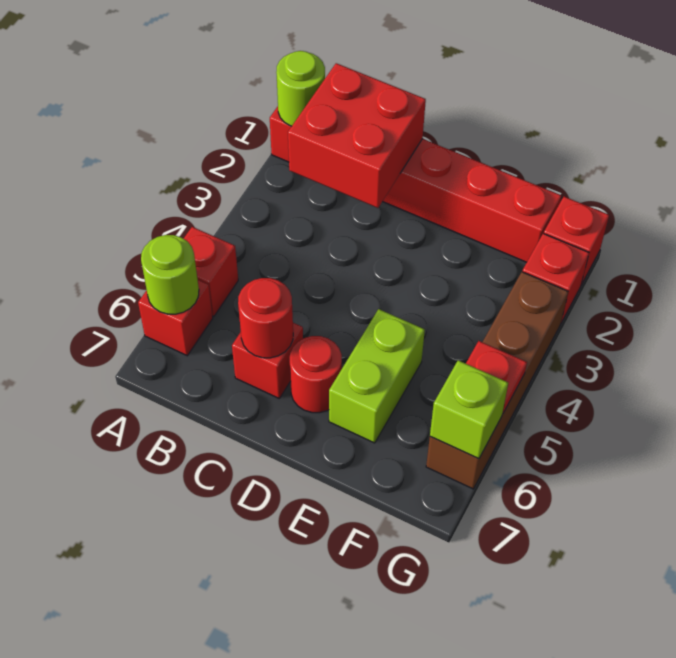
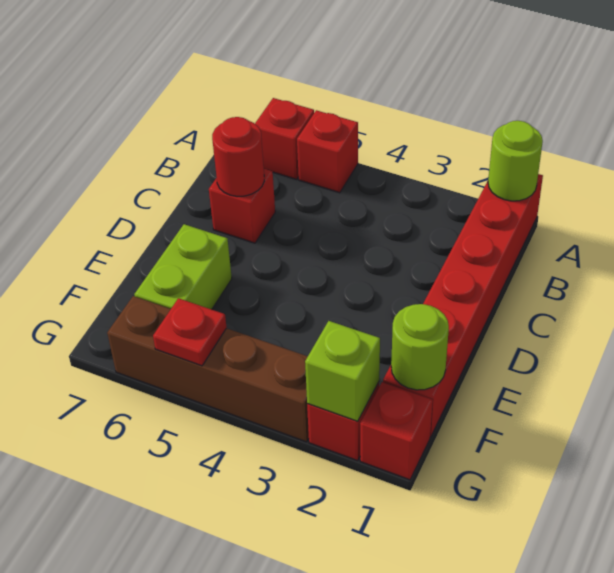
lime 1x1 round brick [141,235,199,314] -> lime 1x1 round brick moved to [391,304,449,390]
red 2x2 brick [288,63,426,208] -> none
red 1x1 round brick [290,336,342,413] -> none
lime 1x2 brick [329,309,425,443] -> lime 1x2 brick turned to [134,224,232,309]
lime 1x1 brick [430,360,508,459] -> lime 1x1 brick moved to [305,321,380,421]

